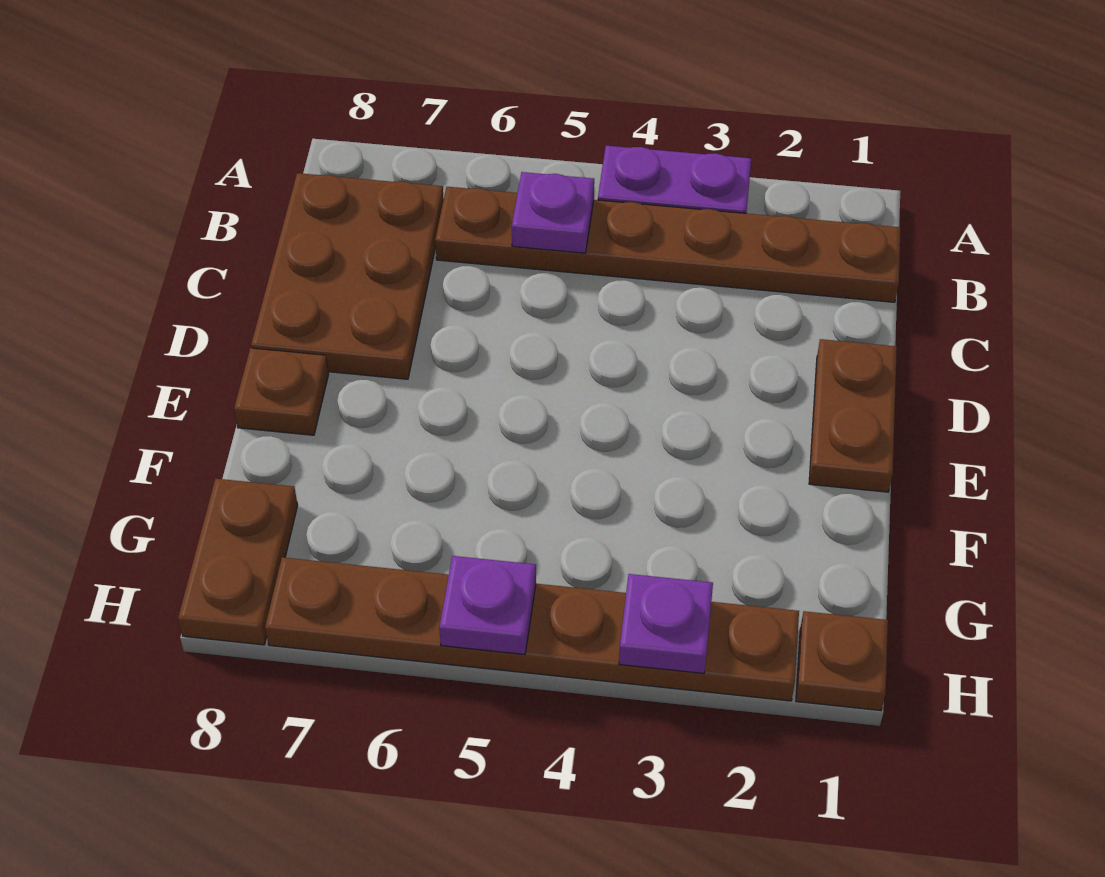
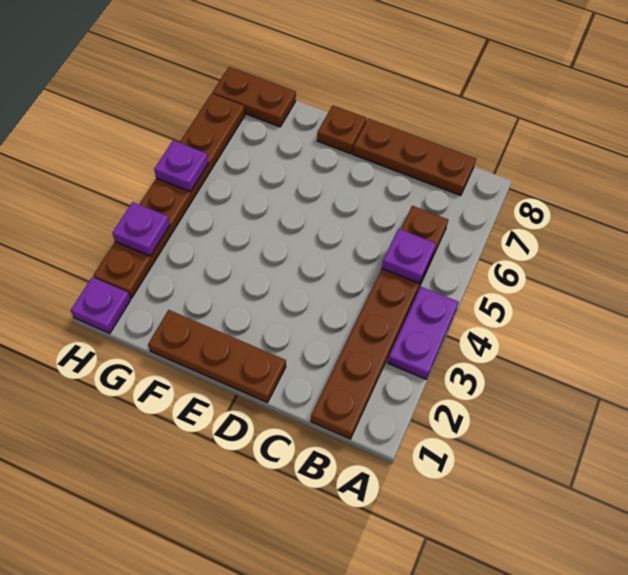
brown 2x3 plate [251,173,444,379] -> brown 1x3 plate [353,118,476,196]
brown 1x2 plate [809,339,897,492] -> brown 1x3 plate [148,310,286,403]
brown 1x1 plate [796,611,888,711] -> purple 1x1 plate [71,277,131,333]

